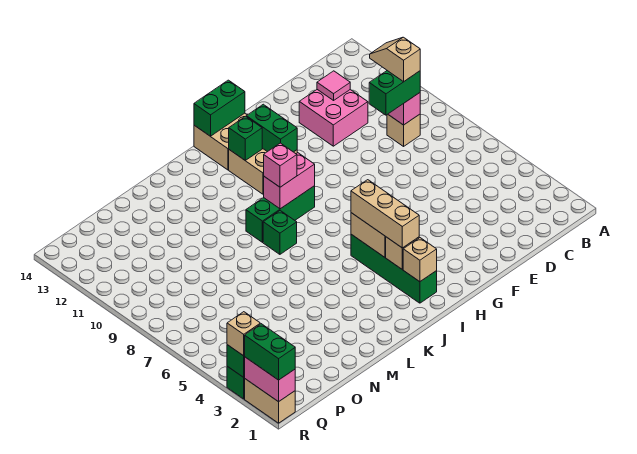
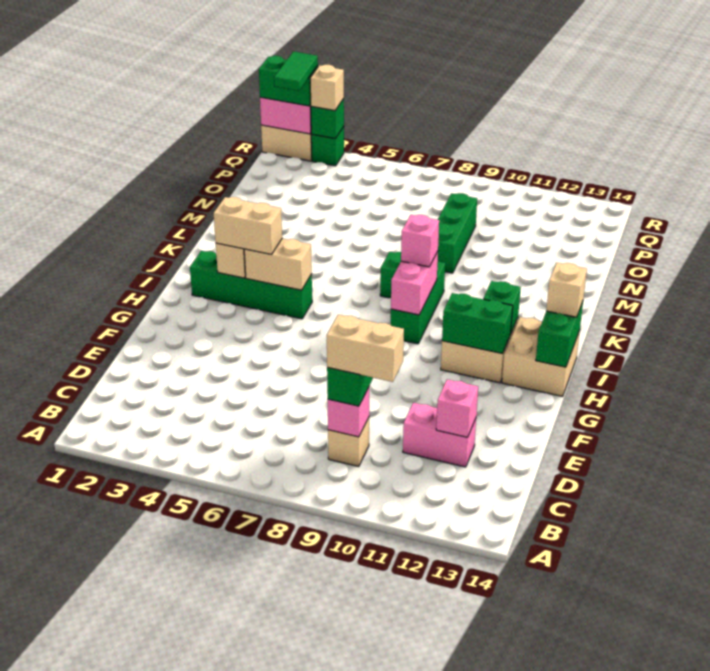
tan 1x2 slope [370,37,420,82] -> tan 1x2 brick [327,315,404,382]
pink 2x2 brick [299,90,368,146] -> pink 1x2 brick [403,403,476,467]
pink 1x1 tile [317,71,350,100] -> pink 1x1 brick [436,379,478,437]
tan 1x1 brick [403,238,437,282] -> tan 1x1 brick moved to [546,263,587,317]
tan 1x3 brick [351,180,419,248] -> tan 1x2 brick [214,197,282,255]
none -> green 1x3 brick [438,193,477,273]
none -> green 1x2 tile [274,51,318,91]

